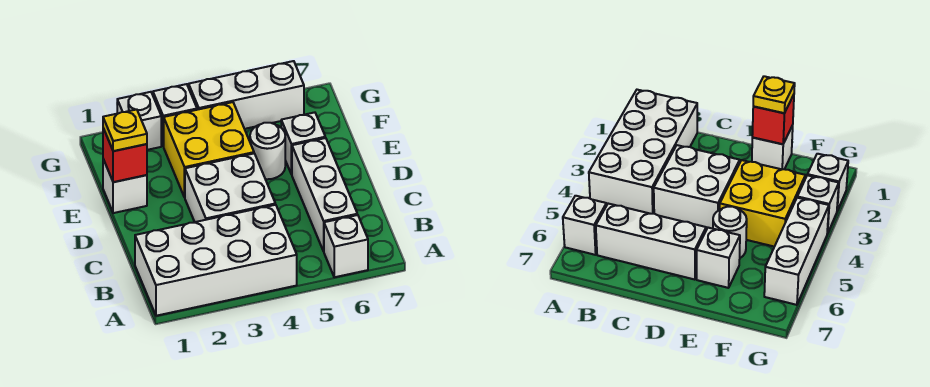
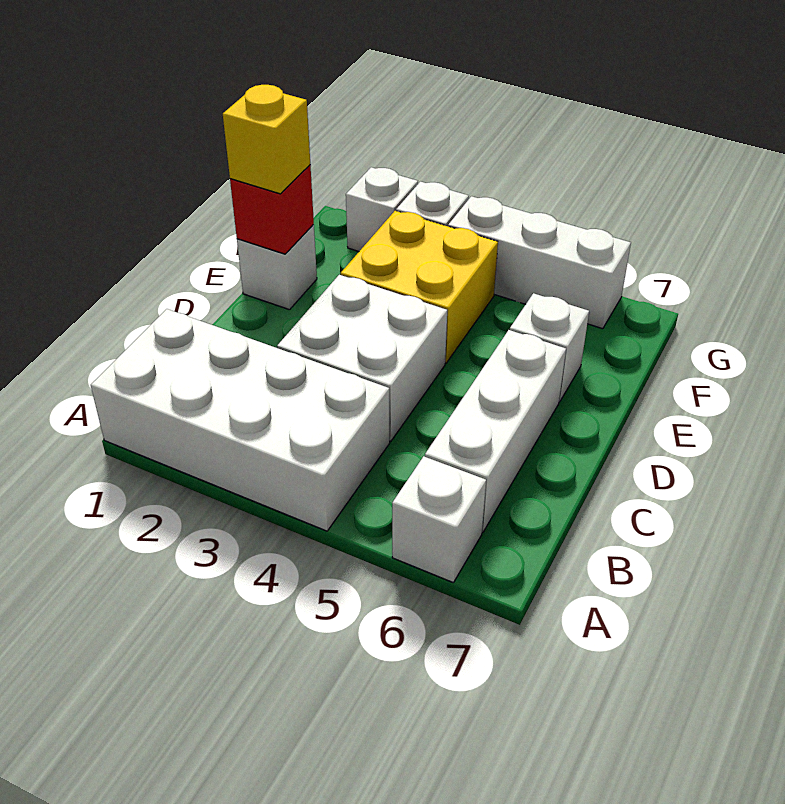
yellow 1x1 plate [103,109,147,151] -> yellow 1x1 brick [223,85,310,194]
white 1x1 round brick [250,123,285,179] -> none

